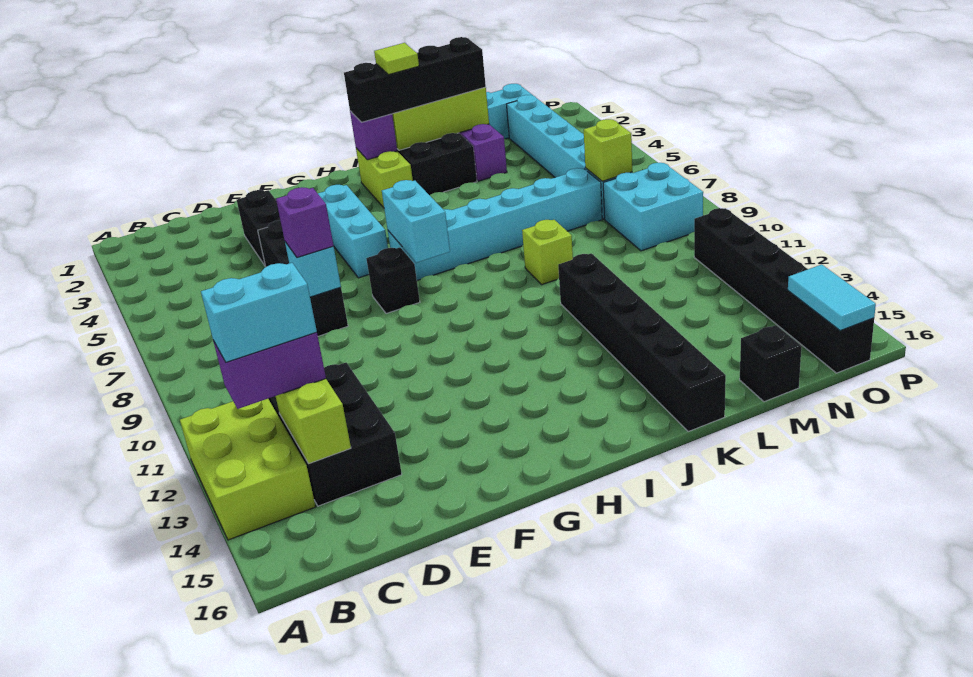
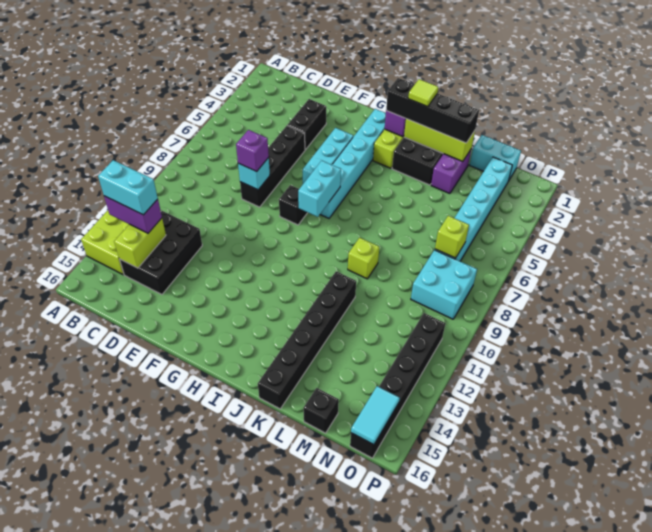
cyan 1x6 brick [388,168,602,280] -> cyan 1x6 brick turned to [320,109,386,218]

